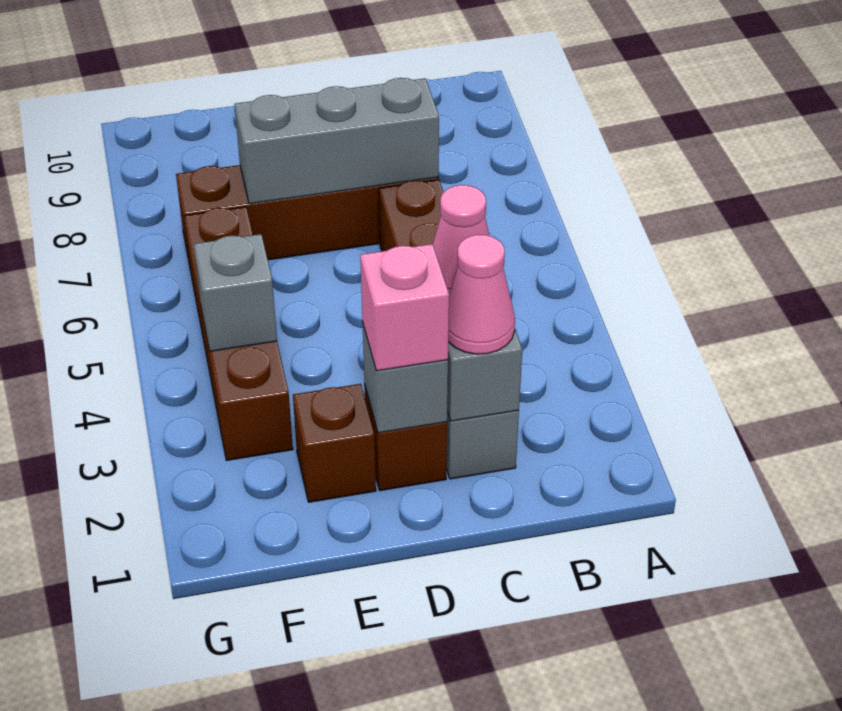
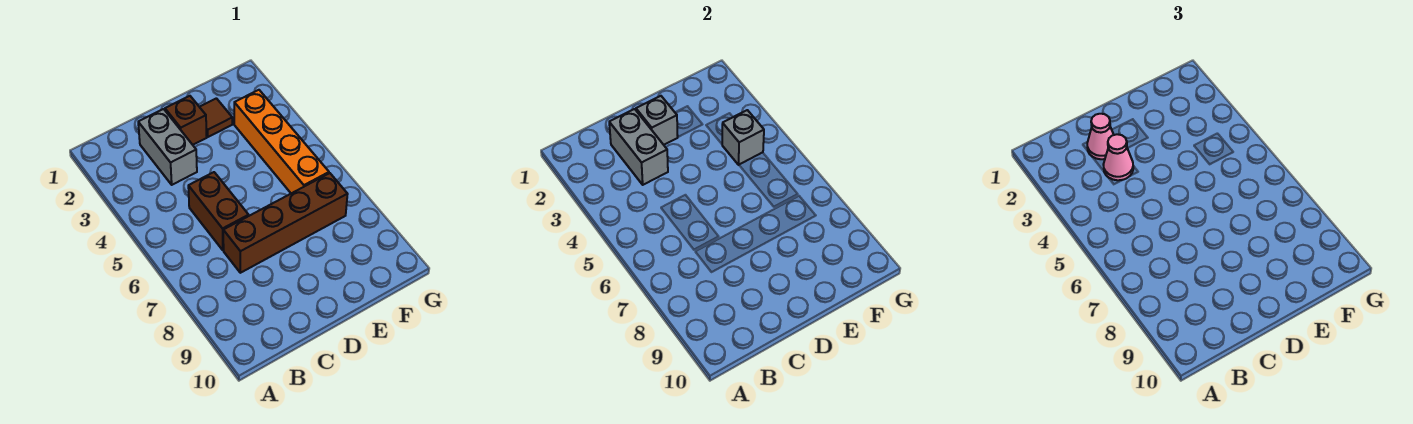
grey 1x3 brick [235,78,439,204] -> none
pink 1x1 brick [360,244,449,371] -> none
brown 1x1 brick [293,384,376,502] -> brown 1x1 tile [200,98,232,137]
brown 1x4 brick [184,207,293,461] -> orange 1x4 brick [234,90,329,193]

